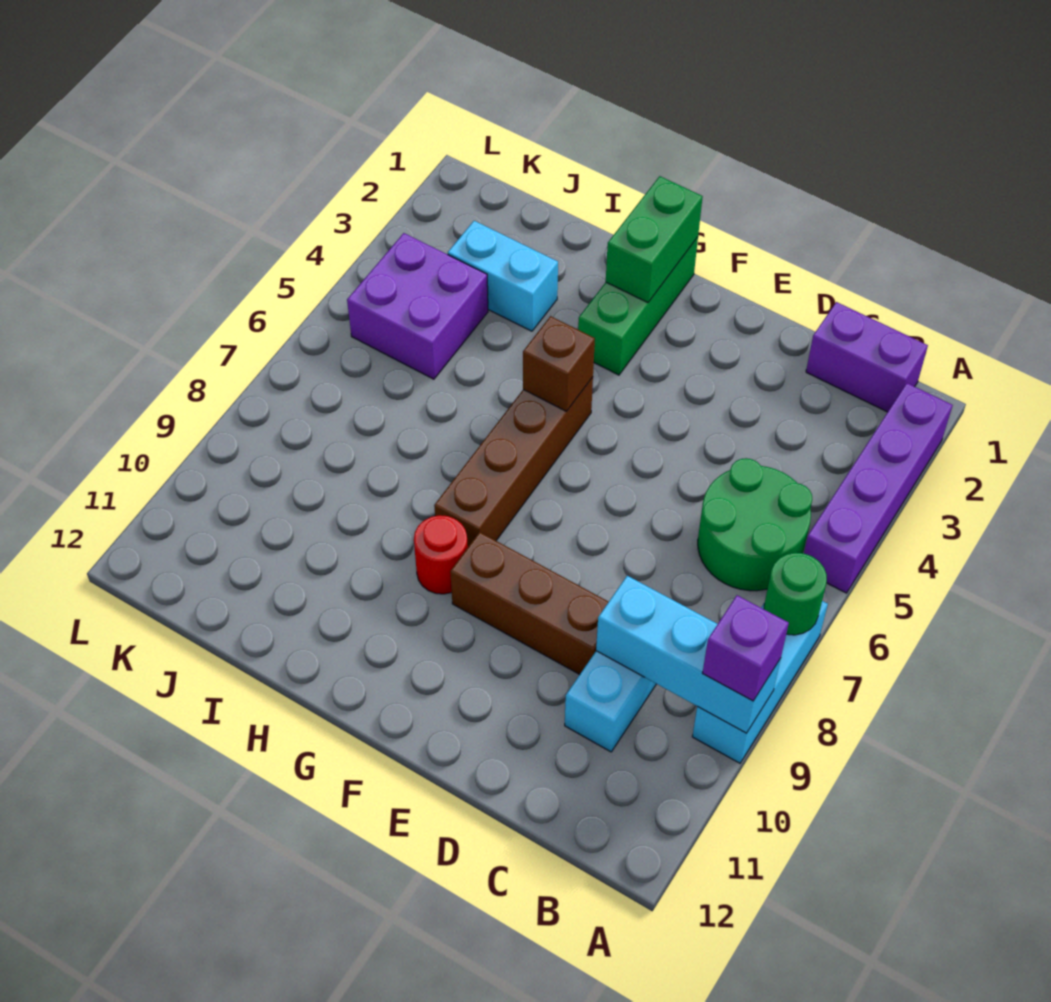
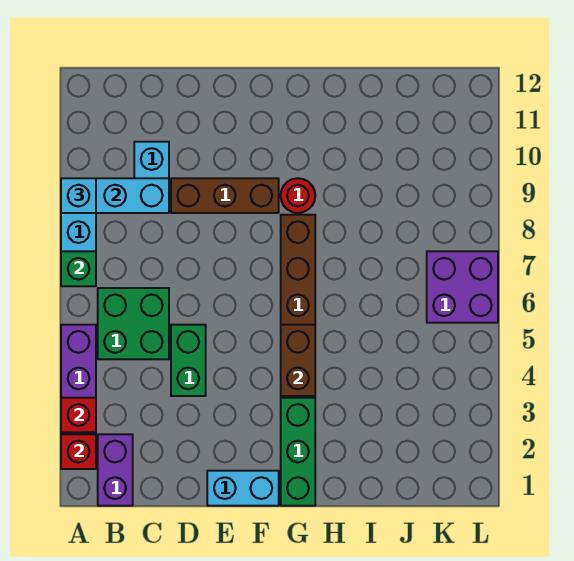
none -> red 1x1 brick [61,434,96,469]
none -> red 1x1 brick [61,398,96,432]
green 1x1 round brick [764,553,827,635] -> green 1x1 brick [61,251,96,286]
purple 1x1 brick [702,595,789,701] -> cyan 1x1 brick [61,178,96,213]
purple 1x2 brick [806,302,928,412] -> purple 1x2 brick turned to [98,434,133,506]
green 2x2 round brick [698,458,812,591] -> green 2x2 brick [98,288,169,359]
green 1x2 brick [606,176,703,303] -> green 1x2 brick moved to [171,325,206,396]
brown 1x1 brick [523,316,595,411] -> brown 1x2 brick [281,325,315,396]
cyan 1x2 brick [448,221,558,331] -> cyan 1x2 brick moved to [207,471,279,506]
purple 2x2 brick [347,233,488,379] -> purple 2x2 brick moved to [427,251,498,323]

